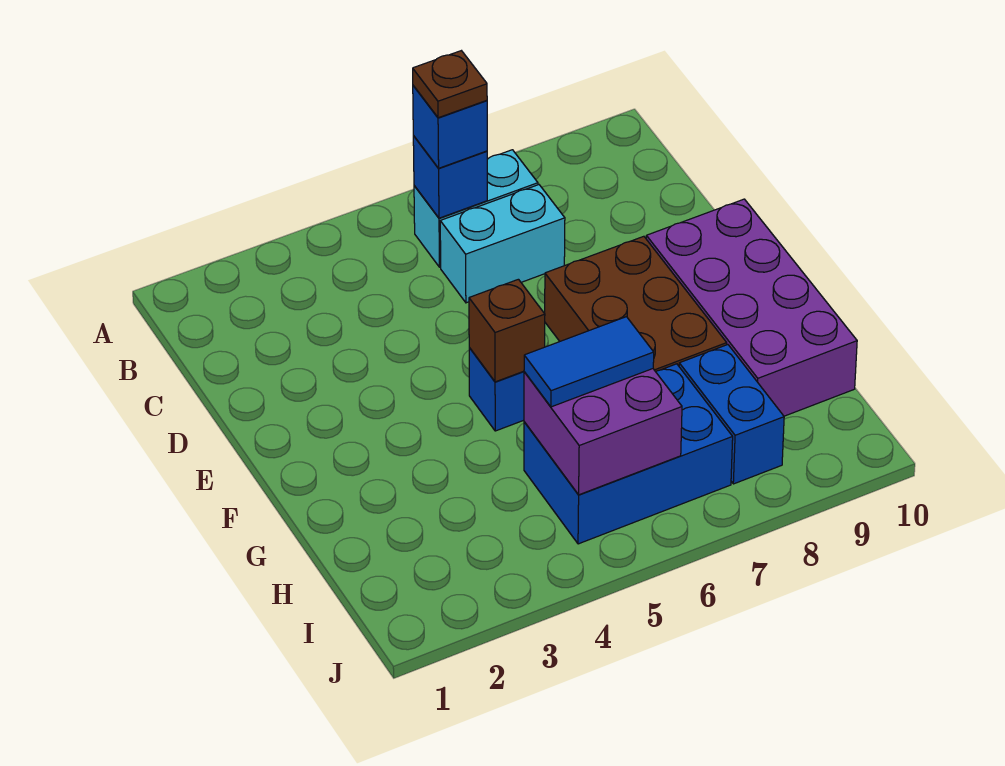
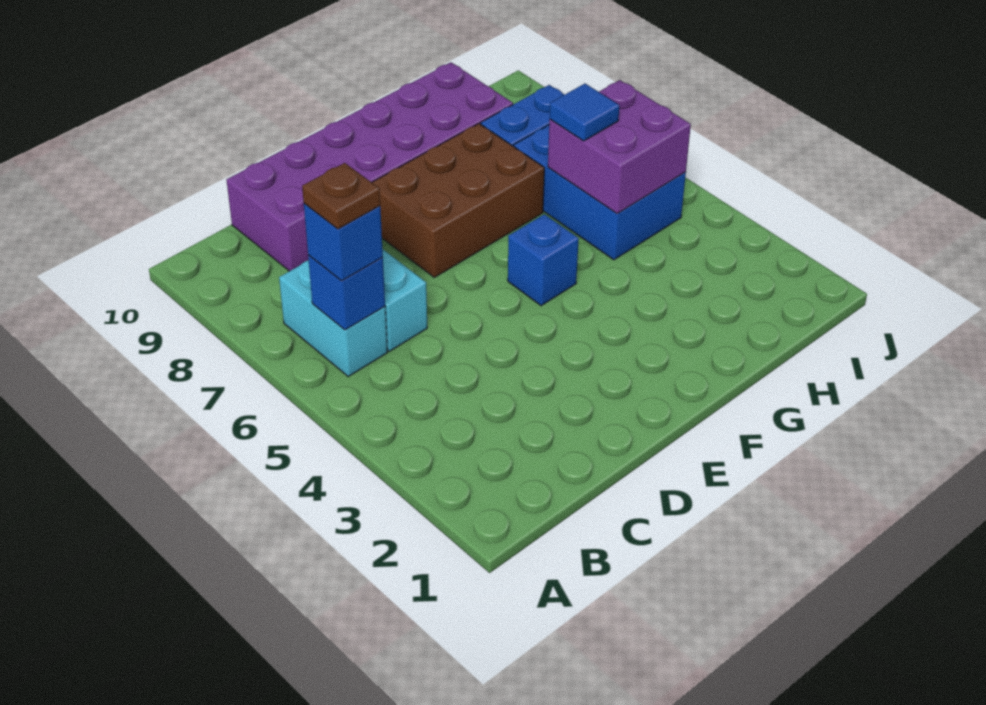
purple 2x4 brick [646,199,857,416] -> purple 2x6 brick [227,62,513,271]
brown 1x1 brick [469,279,545,382] -> none
blue 1x2 tile [524,317,654,407] -> blue 1x1 tile [550,84,619,141]

